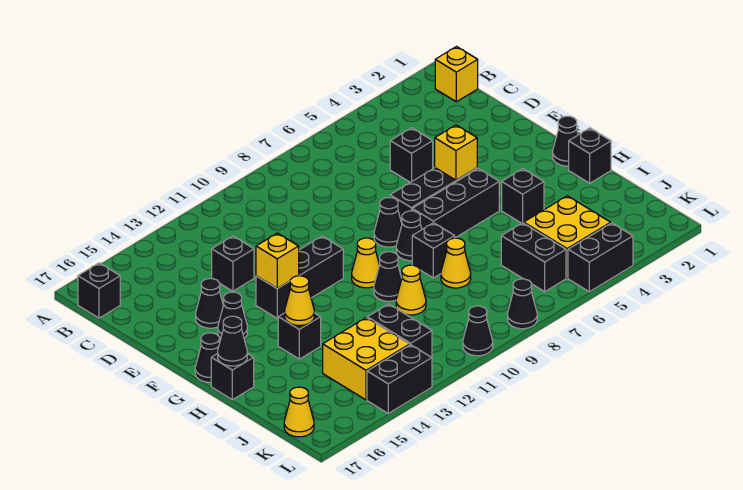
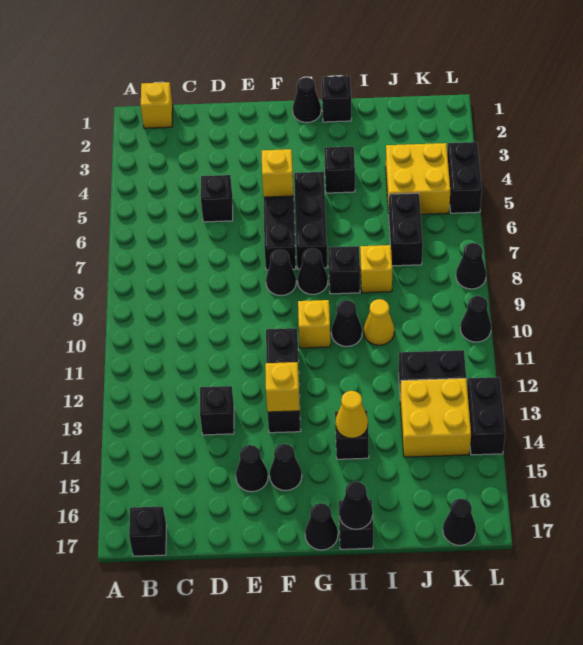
yellow 1x1 cone [352,238,379,288] -> yellow 1x1 brick [298,300,330,348]
yellow 1x1 cone [441,238,471,288] -> yellow 1x1 brick [360,245,392,293]
black 1x2 brick [501,223,566,292] -> black 1x2 brick turned to [389,193,423,266]
yellow 1x1 cone [284,387,314,437] -> black 1x1 cone [443,499,476,545]

